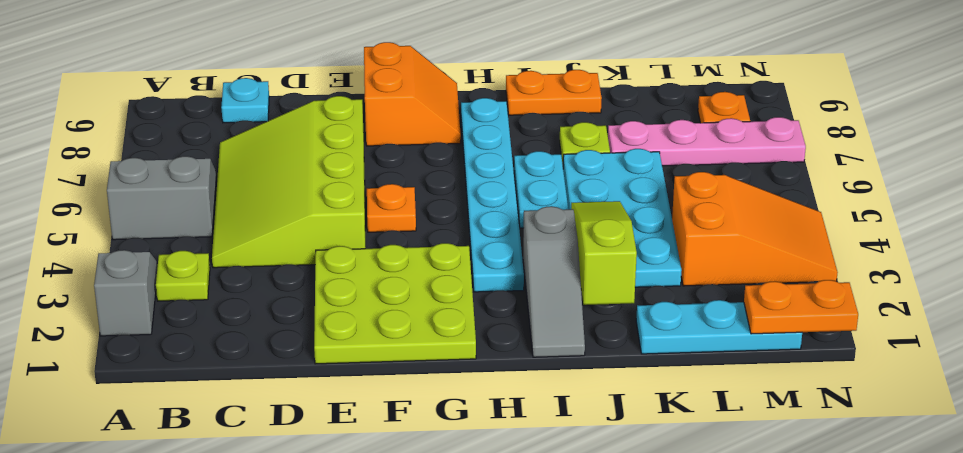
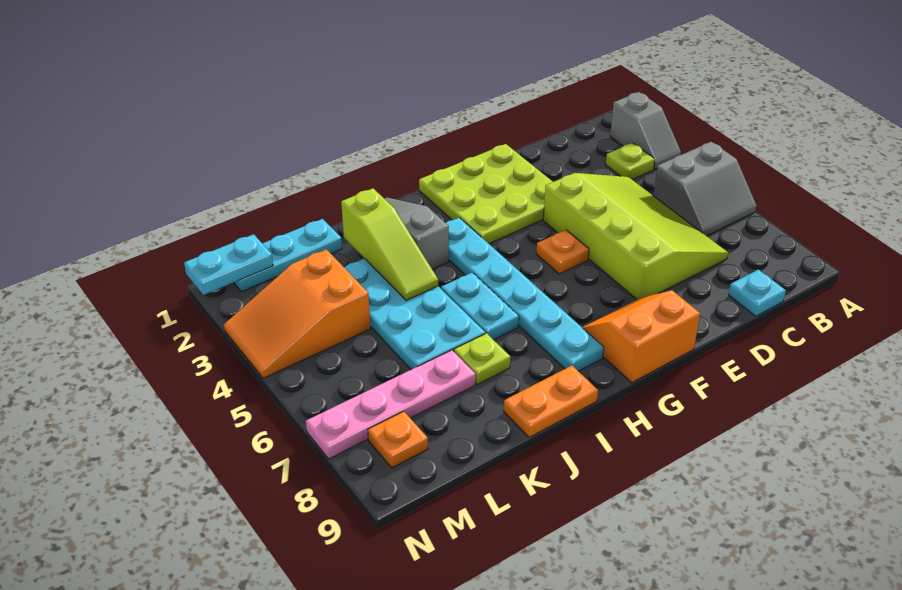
orange 2x2 slope [364,42,461,146] -> orange 2x2 slope turned to [582,290,700,382]
orange 1x2 plate [744,280,858,334] -> cyan 1x2 plate [184,234,273,295]

